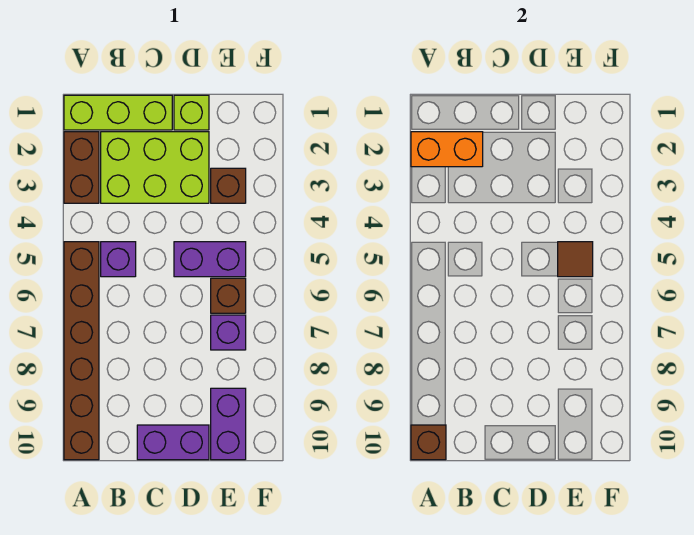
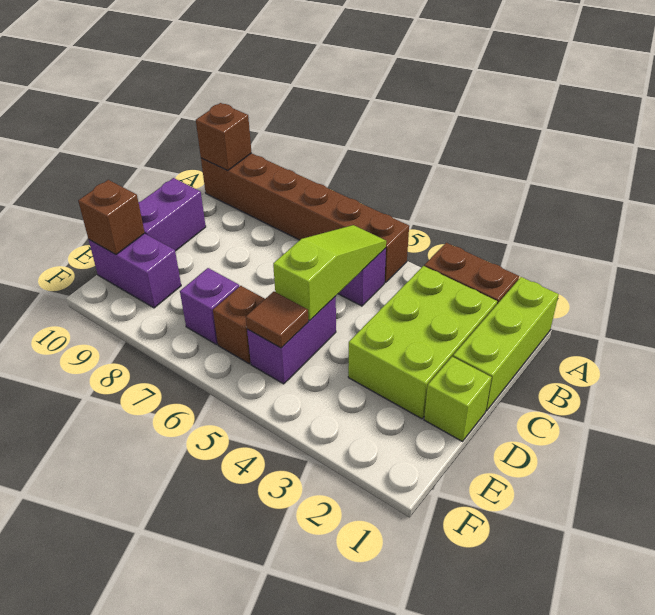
orange 1x2 brick [411,132,483,167] -> none
none -> lime 1x3 slope [273,225,386,320]
brown 1x1 brick [211,168,246,203] -> brown 1x1 brick moved to [78,180,145,255]

